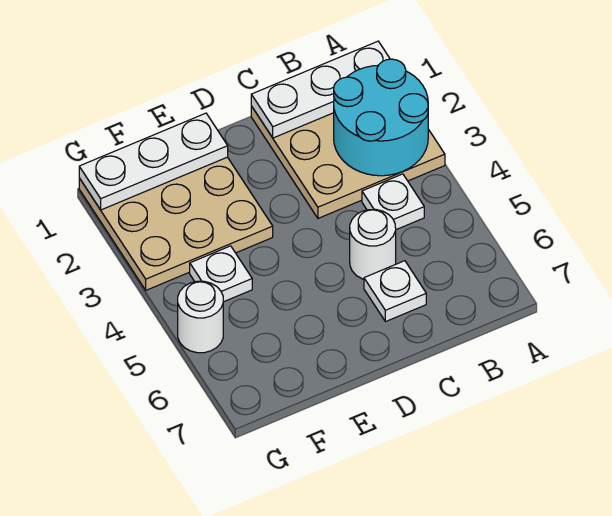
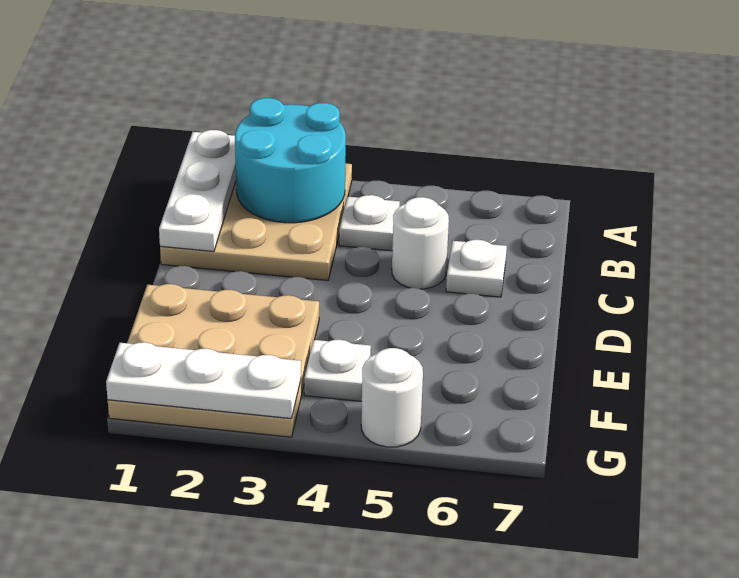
white 1x3 plate [79,113,228,210] -> white 1x3 plate turned to [106,342,301,419]

